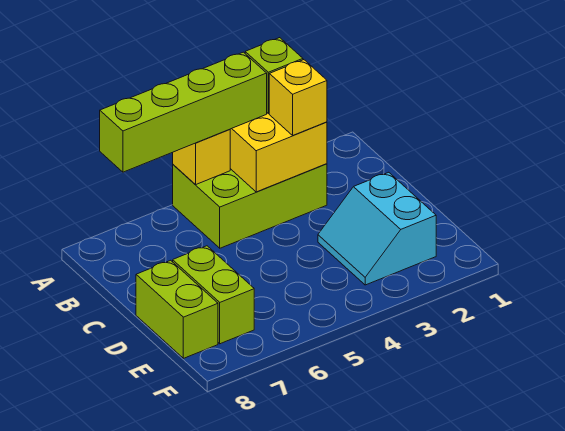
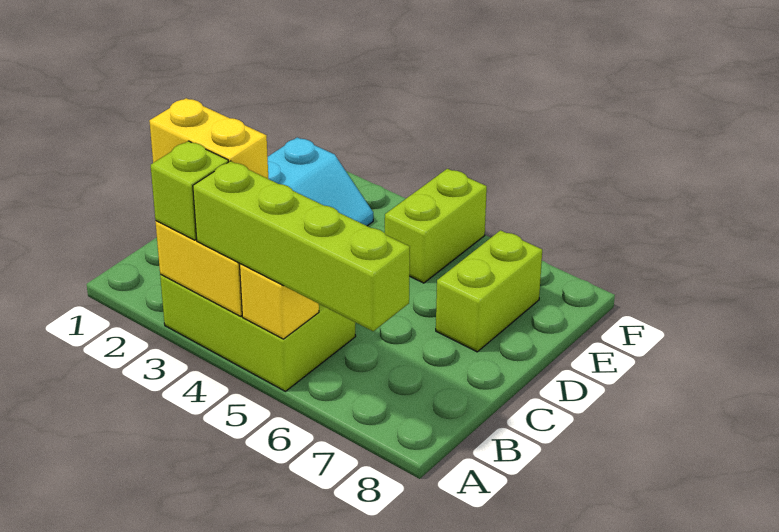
yellow 1x1 brick [269,60,327,135] -> yellow 1x2 brick [149,98,268,179]
lime 1x2 brick [136,260,218,358] -> lime 1x2 brick moved to [385,169,487,283]

